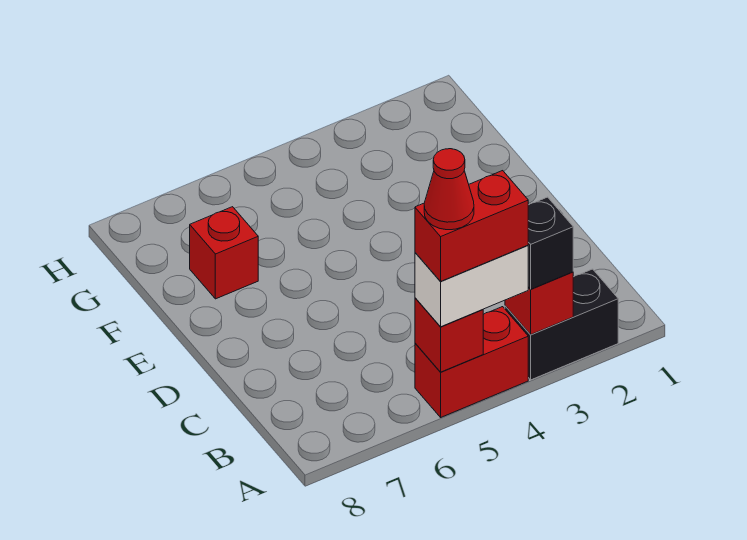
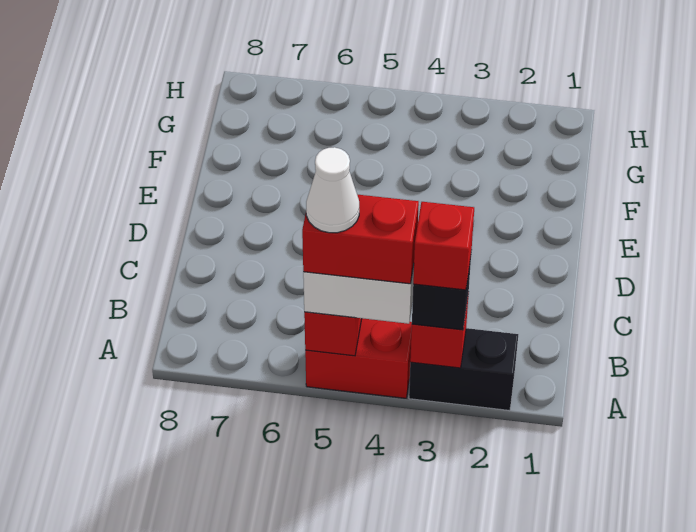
red 1x1 cone [424,149,474,230] -> white 1x1 cone [306,147,359,233]
red 1x1 brick [190,207,258,299] -> red 1x1 brick moved to [413,202,474,290]

